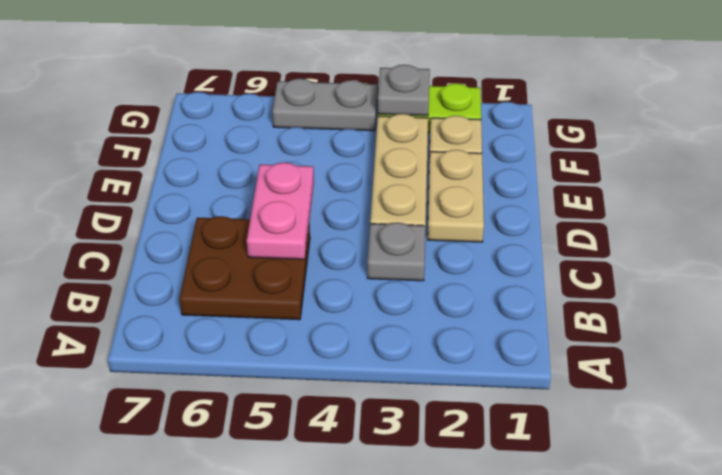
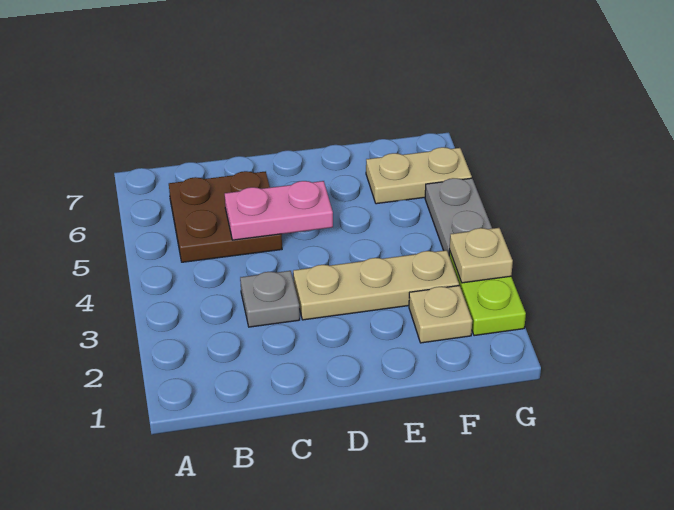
tan 1x2 plate [428,150,484,242] -> tan 1x2 plate moved to [366,147,472,204]
grey 1x1 plate [378,65,430,116] -> tan 1x1 plate [450,228,513,283]

